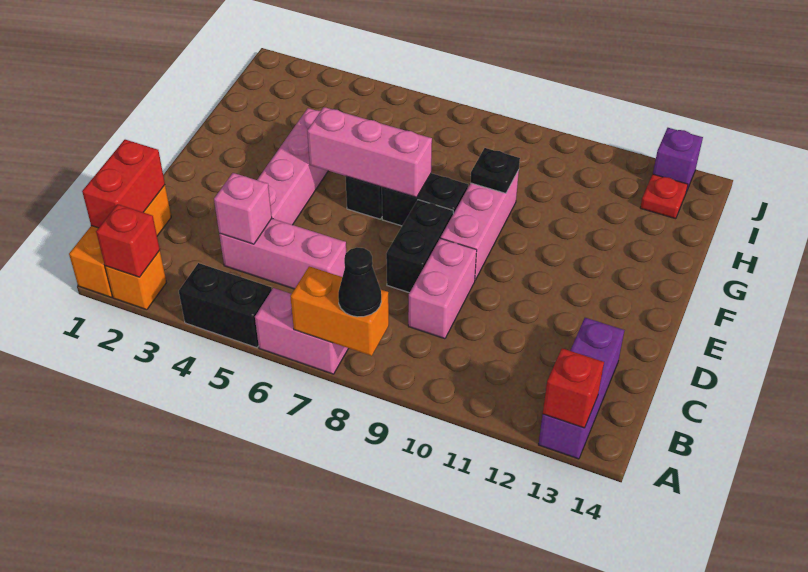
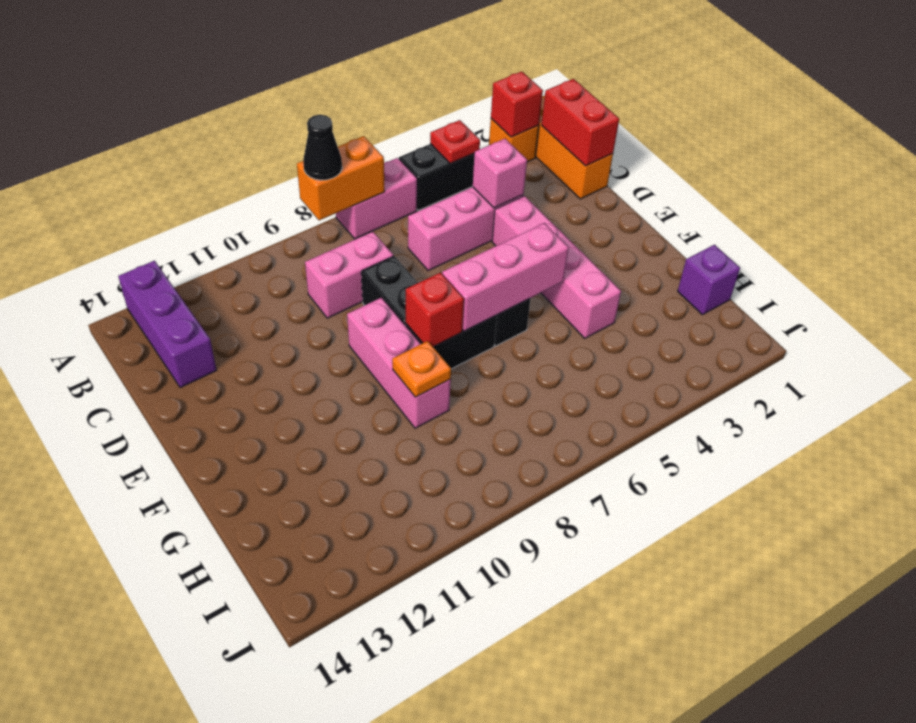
red 1x1 brick [543,348,604,428] -> red 1x1 brick moved to [406,273,464,347]
pink 1x2 brick [408,238,477,339] -> pink 1x2 brick turned to [305,232,393,318]
black 1x1 plate [470,148,520,193] -> orange 1x1 plate [392,341,451,397]
red 1x1 plate [640,174,688,219] -> red 1x1 plate moved to [430,120,480,164]
purple 1x1 brick [653,128,703,192] -> purple 1x1 brick moved to [678,245,740,315]

